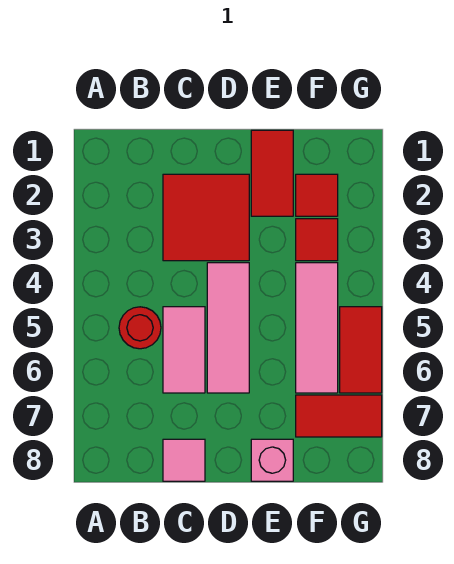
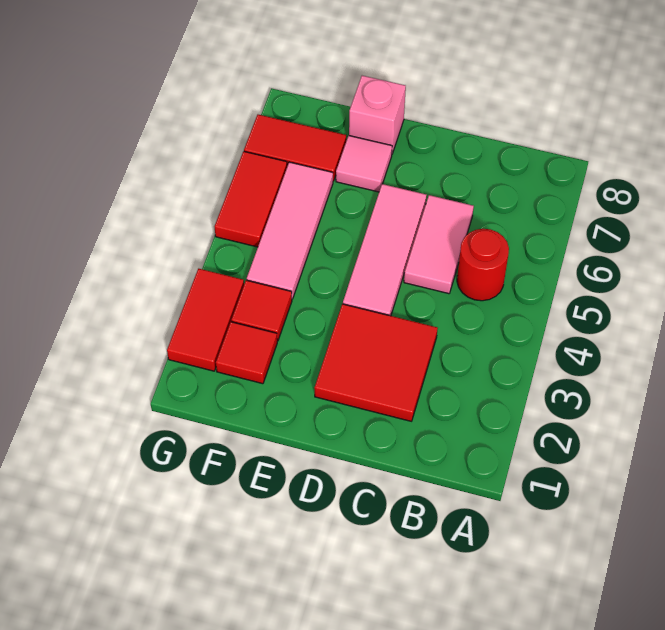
pink 1x1 tile [163,439,205,481] -> pink 1x1 tile moved to [336,136,392,192]
red 1x2 tile [251,130,293,216] -> red 1x2 tile moved to [167,269,244,371]

